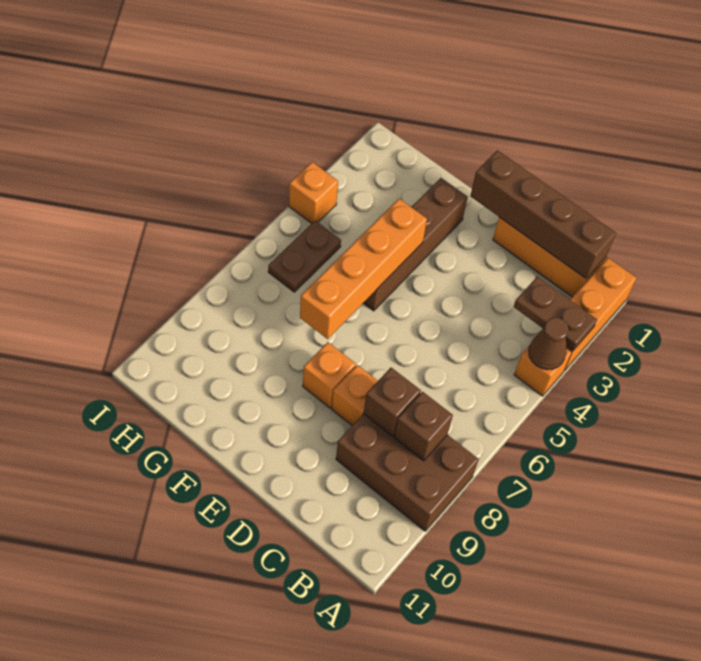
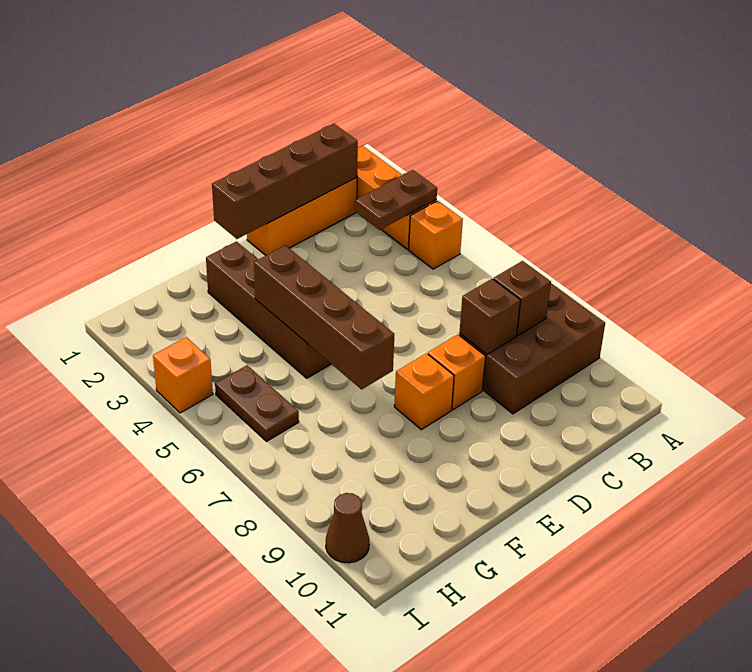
brown 1x1 cone [529,318,568,370] -> brown 1x1 cone moved to [326,493,369,563]
orange 1x4 brick [300,199,427,339] -> brown 1x4 brick [254,245,394,389]

